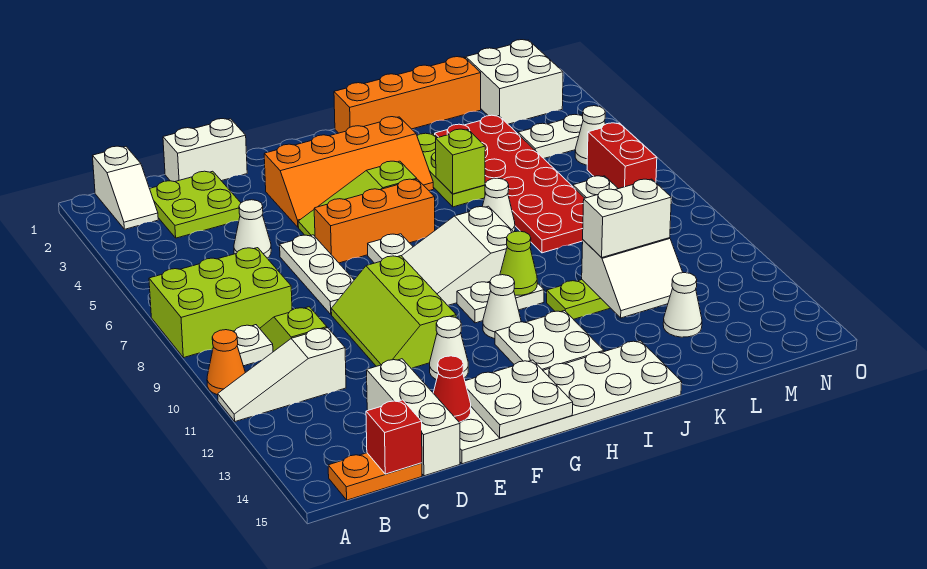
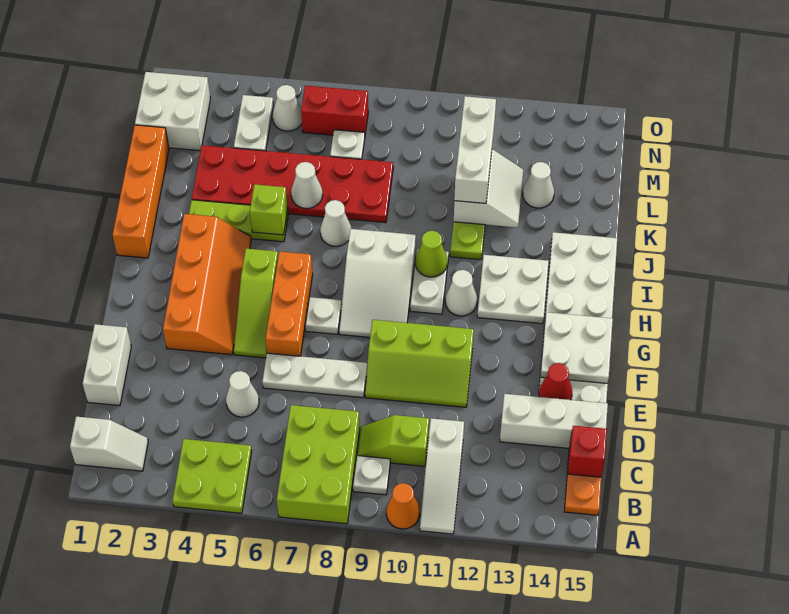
lime 2x2 plate [150,171,241,238] -> lime 2x2 plate moved to [173,439,252,513]
white 1x1 cone [430,316,468,380] -> white 1x1 cone moved to [291,162,323,208]
white 1x2 brick [583,179,671,258] -> white 1x3 brick [454,96,496,203]

